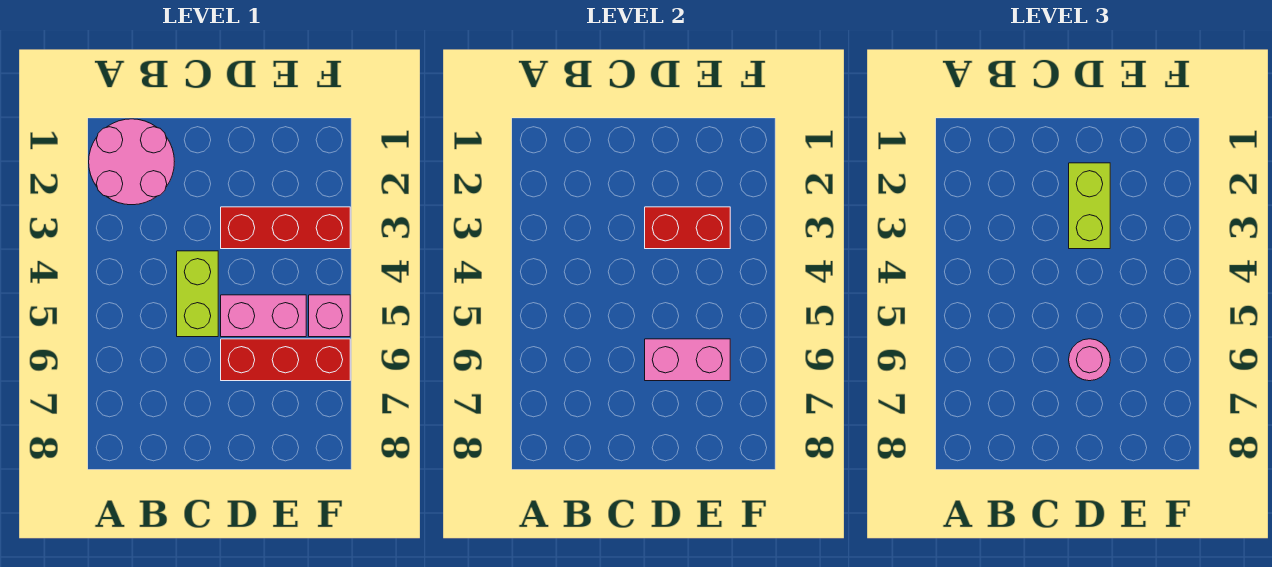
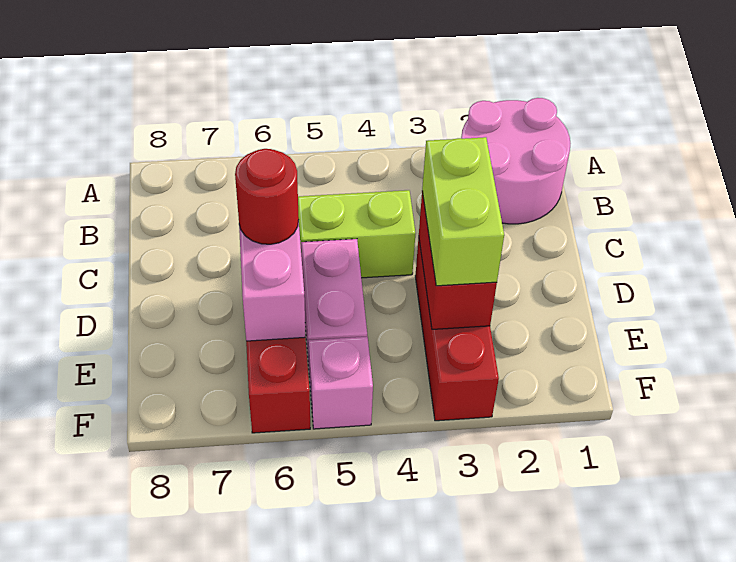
lime 1x2 brick [1069,163,1110,249] -> lime 1x2 brick turned to [422,137,504,286]
pink 1x1 round brick [1069,339,1110,381] -> red 1x1 round brick [235,149,299,244]

